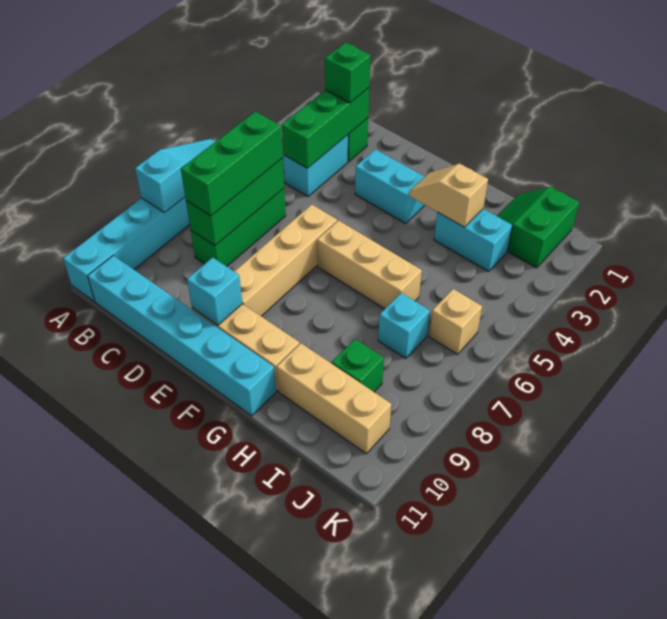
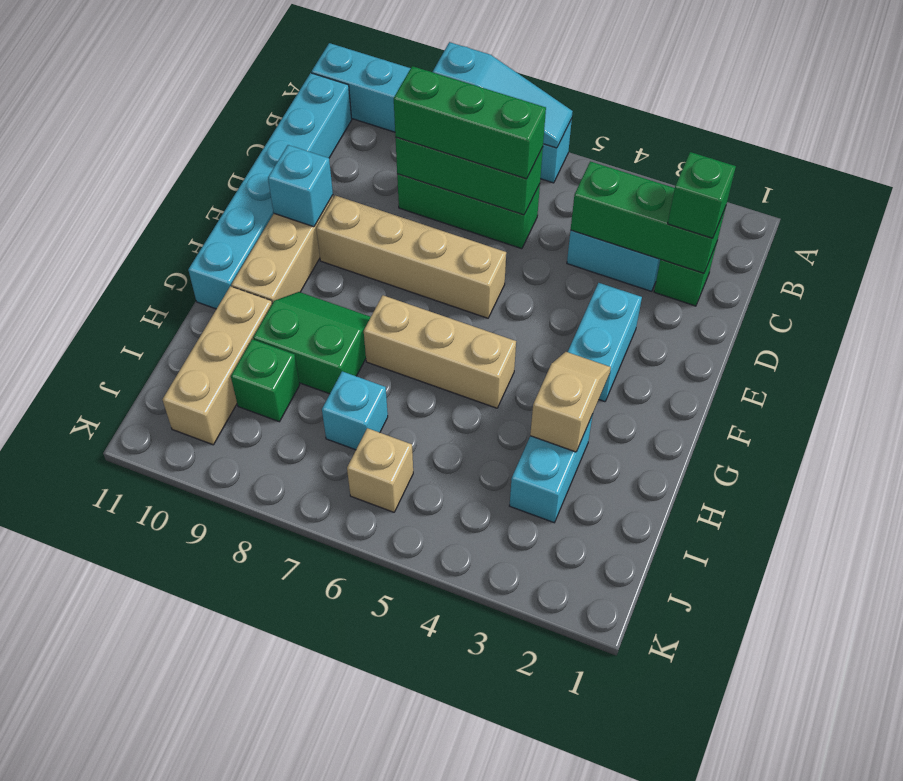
tan 1x3 brick [317,220,422,309] -> tan 1x3 brick turned to [364,295,516,408]
green 2x2 slope [497,187,579,268] -> green 2x2 slope moved to [253,292,371,394]

